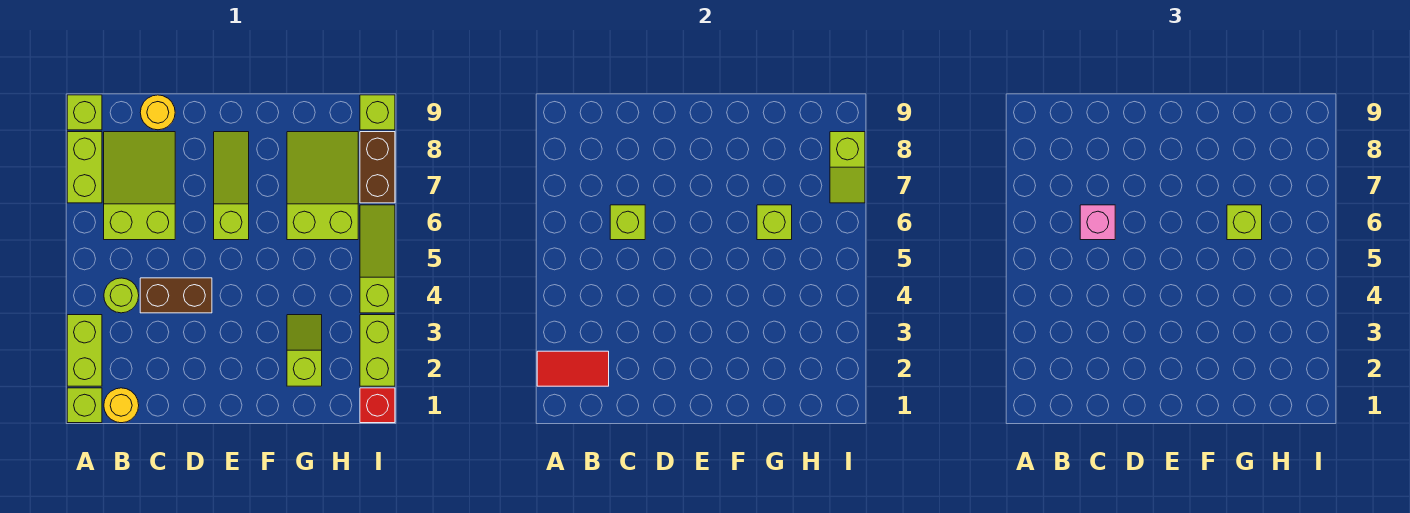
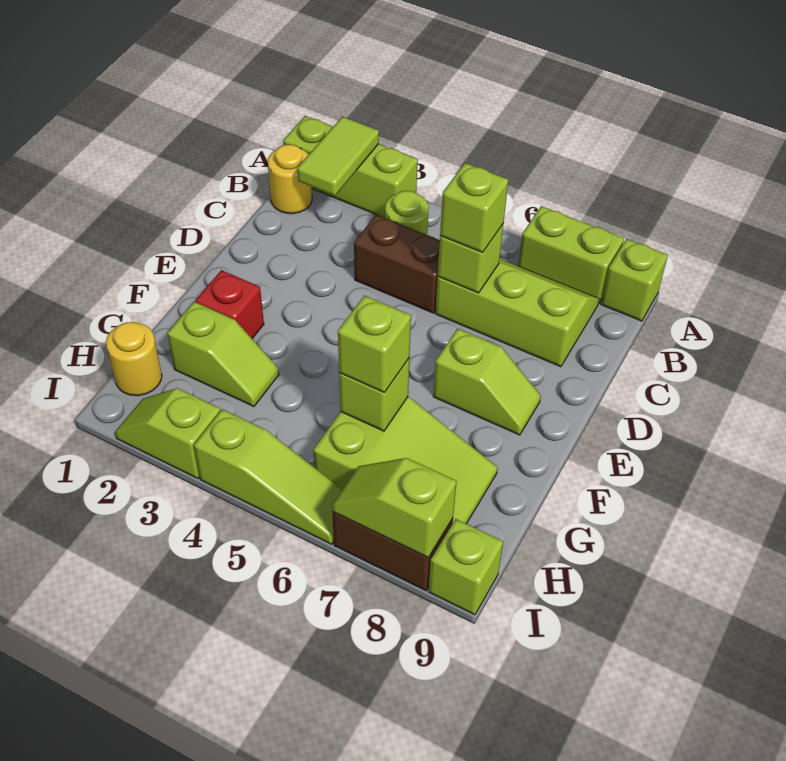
red 1x2 tile [537,351,609,386] -> lime 1x2 tile [297,117,379,196]
lime 2x3 slope [104,132,175,240] -> lime 2x3 slope turned to [435,259,599,367]
brown 1x2 brick [140,278,212,313] -> brown 1x2 brick turned to [354,215,440,313]
pink 1x1 brick [1080,205,1115,240] -> lime 1x1 brick [440,163,508,252]
yellow 1x1 round brick [140,95,175,130] -> yellow 1x1 round brick moved to [106,322,162,396]
lime 1x3 slope [214,132,249,240] -> lime 1x2 slope [433,328,541,435]
red 1x1 brick [360,388,395,423] -> red 1x1 brick moved to [196,270,264,339]
lime 1x2 brick [360,315,395,386] -> lime 1x2 slope [115,388,220,478]

